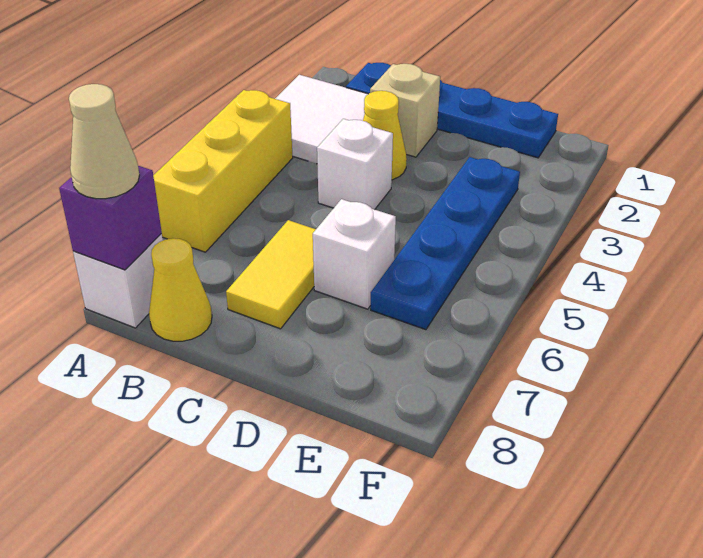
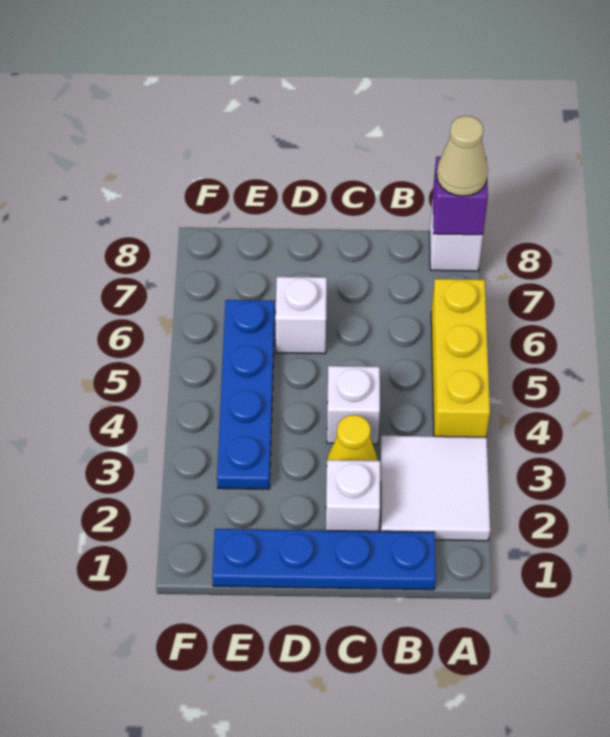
yellow 1x1 cone [149,238,212,341] -> none
tan 1x1 brick [370,64,440,157] -> white 1x1 brick [326,460,380,531]
yellow 1x2 tile [226,220,316,329] -> none

